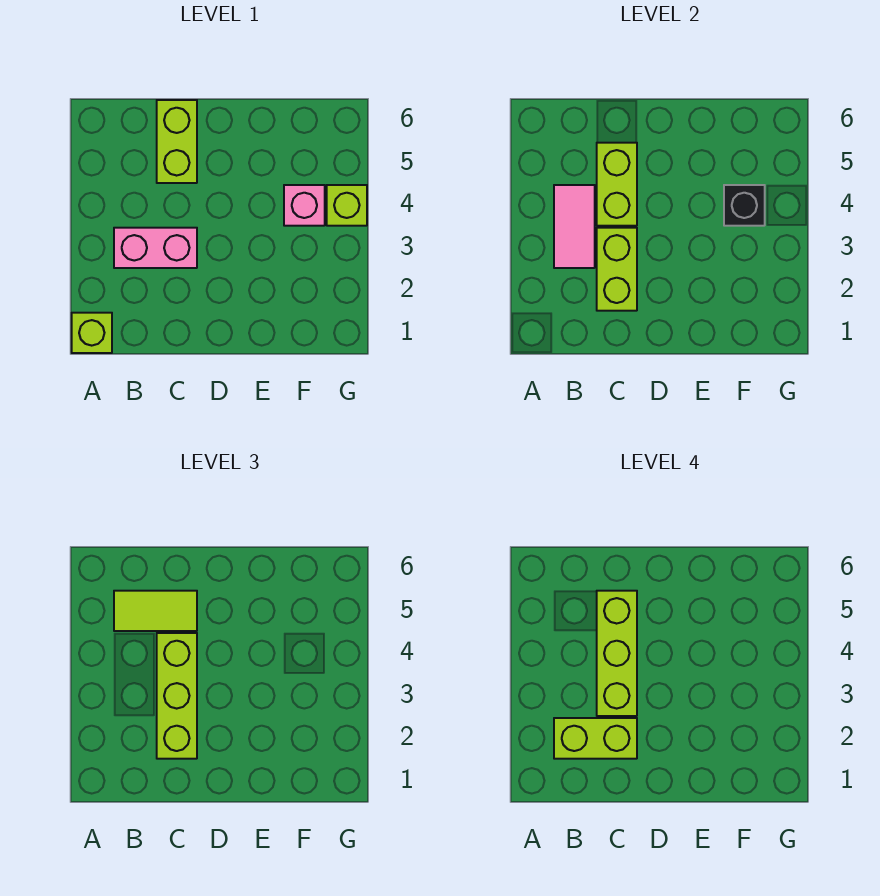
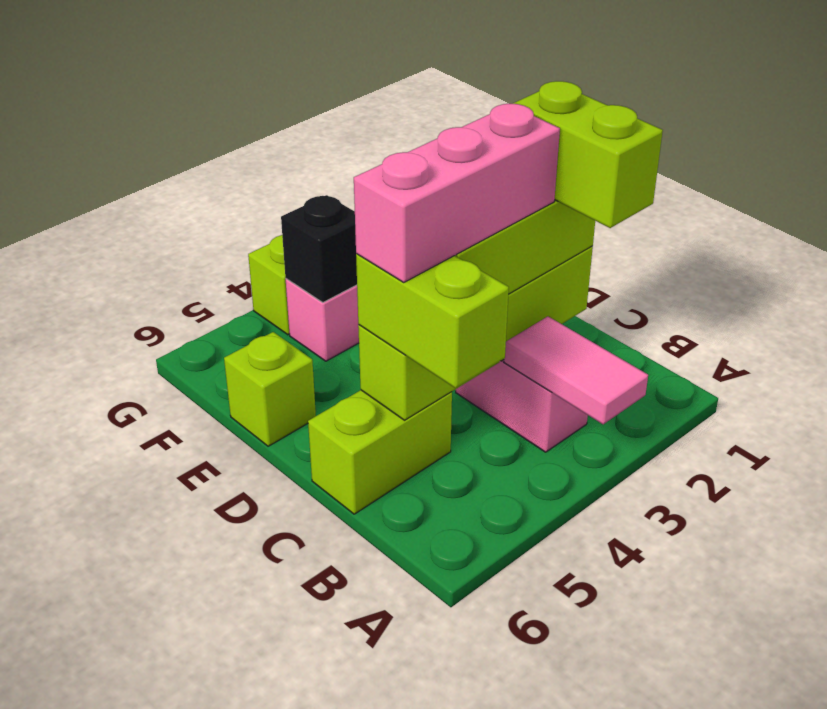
lime 1x1 brick [72,313,112,353] -> lime 1x1 brick moved to [224,332,316,446]
pink 1x2 tile [554,185,595,268] -> pink 1x2 tile turned to [504,316,648,424]
lime 1x2 tile [114,591,197,631] -> lime 1x2 brick [356,254,509,388]
lime 1x3 brick [597,591,637,716] -> pink 1x3 brick [354,104,560,282]

